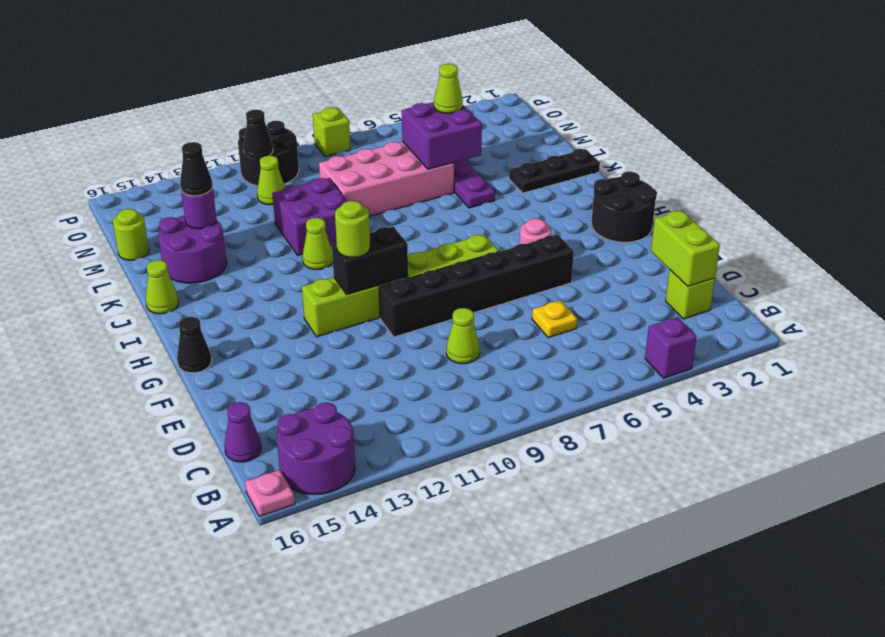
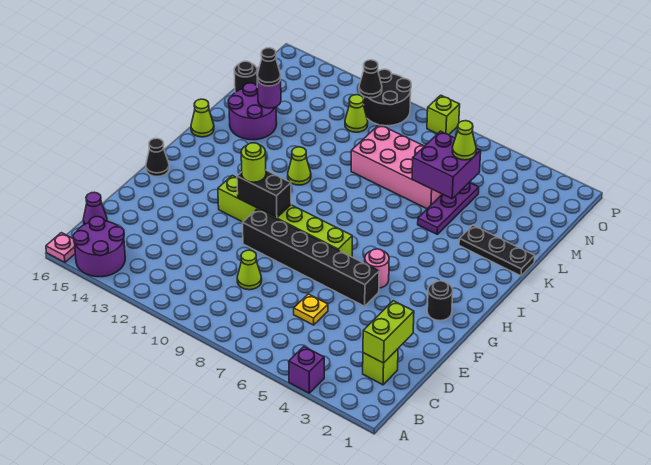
black 2x2 round brick [592,172,657,242] -> black 1x1 round brick [427,281,453,321]
purple 2x2 brick [272,178,347,255] -> none
lime 1x1 round brick [113,209,149,260] -> black 1x1 round brick [234,61,257,92]

